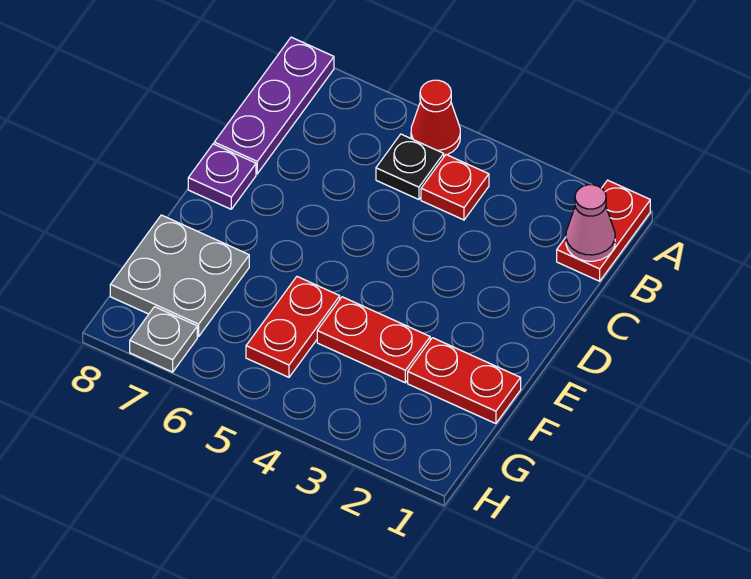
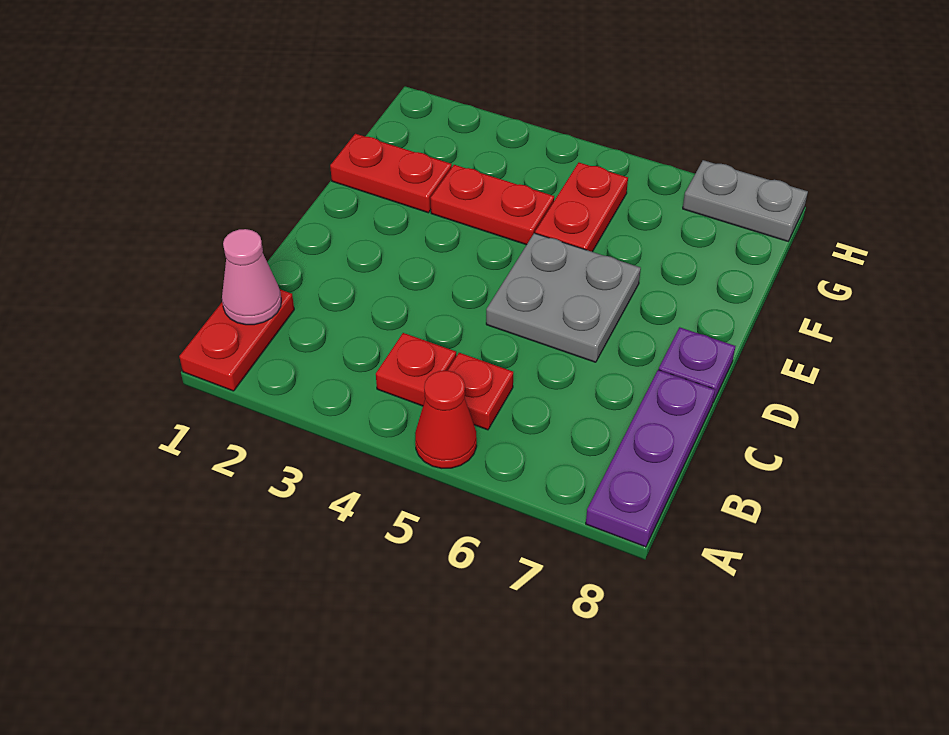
black 1x1 plate [376,134,444,200] -> red 1x1 plate [448,353,513,430]
grey 2x2 plate [110,215,249,337] -> grey 2x2 plate moved to [486,233,641,362]
grey 1x1 plate [130,307,197,372] -> grey 1x2 plate [683,160,808,241]

